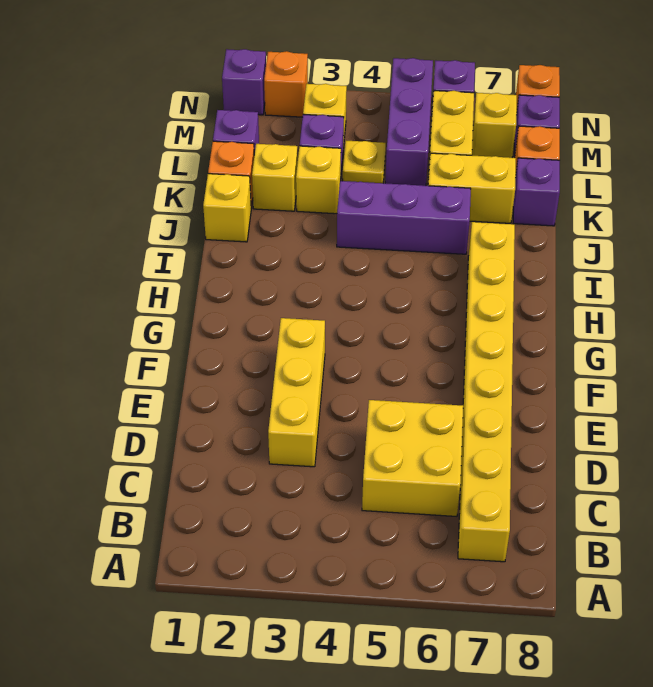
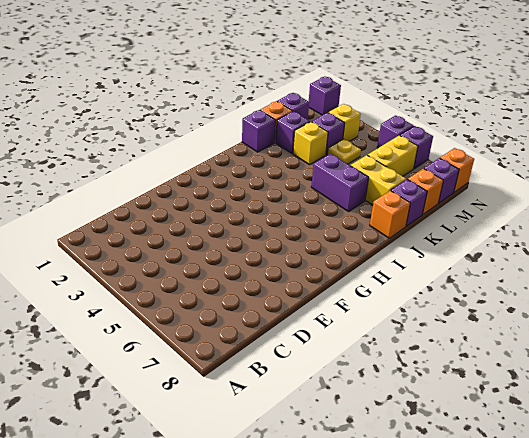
yellow 1x8 brick [458,222,515,562] -> none
yellow 2x2 brick [362,400,463,516] -> none
yellow 1x3 brick [268,318,325,467] -> none
yellow 1x1 brick [203,174,251,242] -> purple 1x1 brick [242,110,275,152]
purple 1x3 brick [337,181,471,254] -> purple 1x2 brick [311,154,369,212]
yellow 1x1 brick [252,144,298,211] -> purple 1x1 brick [276,111,310,153]
purple 1x3 brick [385,58,433,186] -> purple 1x1 brick [377,115,414,148]
yellow 1x1 brick [472,93,517,158] -> none
orange 1x1 brick [264,51,308,117] -> orange 1x1 brick moved to [370,190,410,238]

